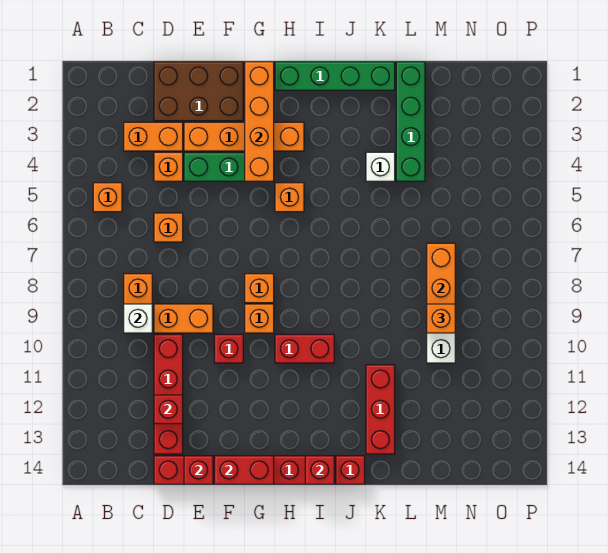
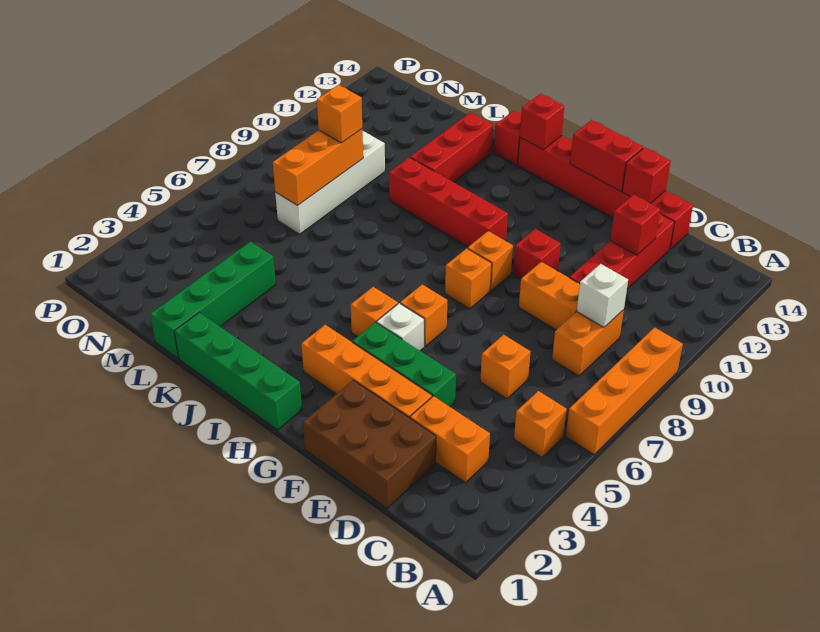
orange 1x1 brick [154,152,183,181] -> orange 1x1 brick moved to [400,284,447,346]
orange 1x4 brick [245,62,274,181] -> orange 1x4 brick moved to [566,328,683,455]
red 1x2 brick [275,334,334,363] -> red 1x4 brick [389,157,508,247]
white 1x1 brick [366,152,395,181] -> white 1x1 brick moved to [377,303,424,351]

